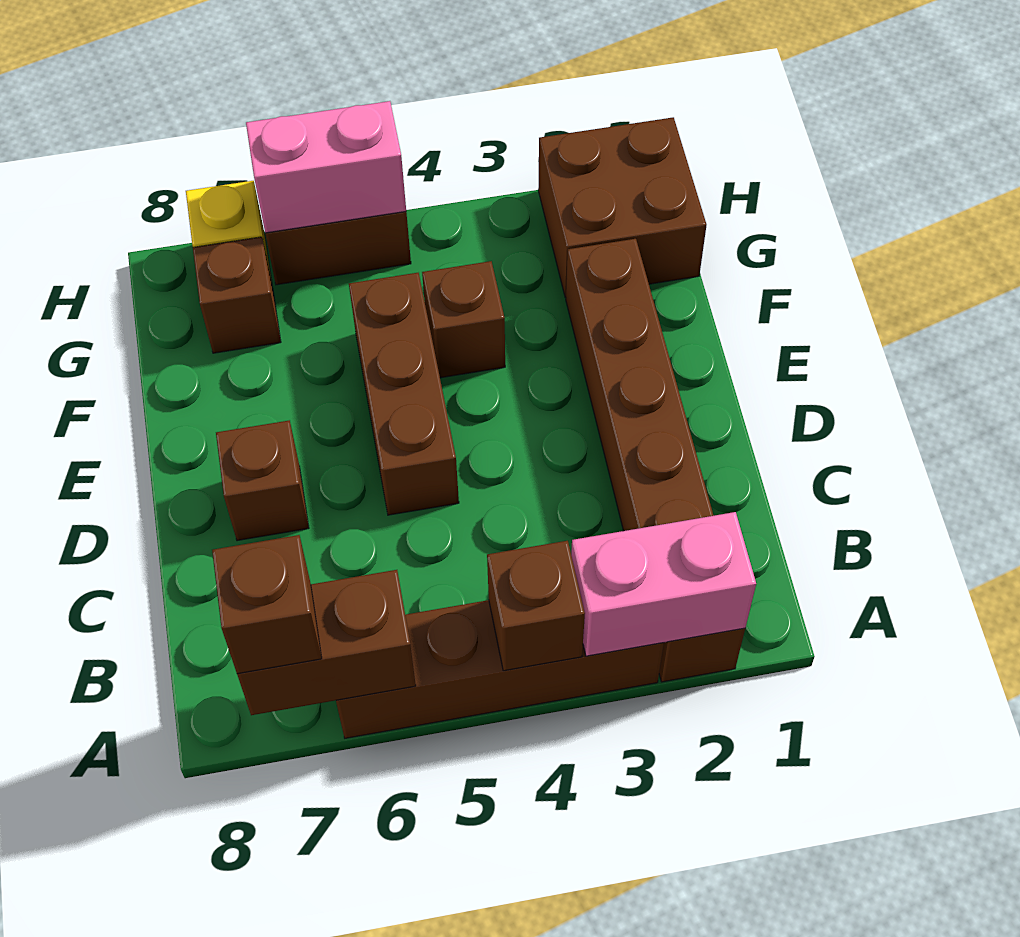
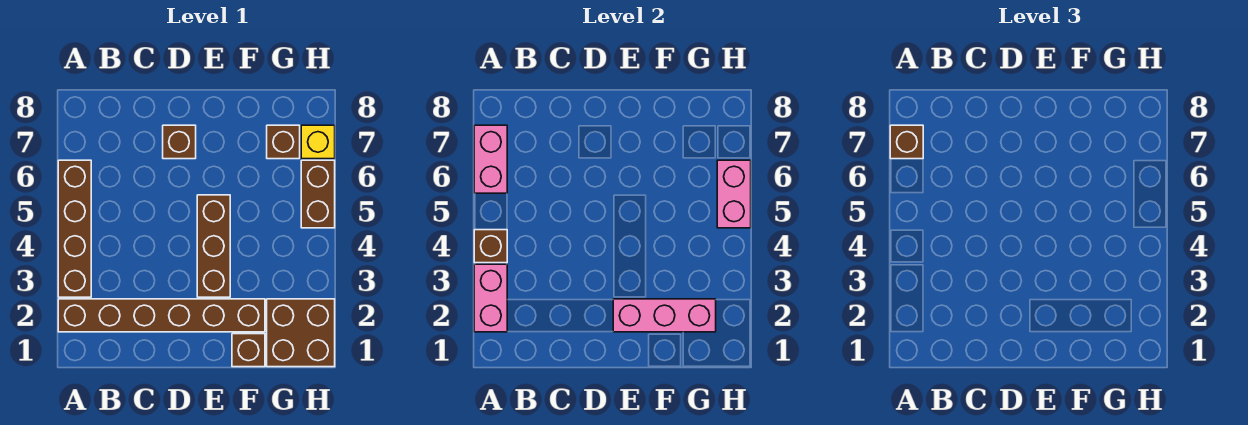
brown 1x2 brick [237,570,416,715] -> pink 1x2 brick [474,125,507,193]
brown 1x3 brick [349,273,459,515] -> brown 1x3 brick turned to [197,195,230,297]
none -> pink 1x3 brick [613,299,716,332]
brown 1x1 brick [422,261,505,378] -> brown 1x1 brick moved to [232,334,265,367]

